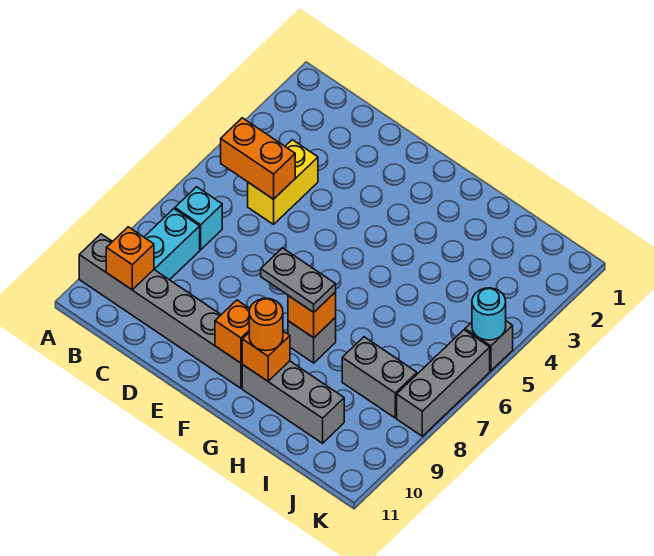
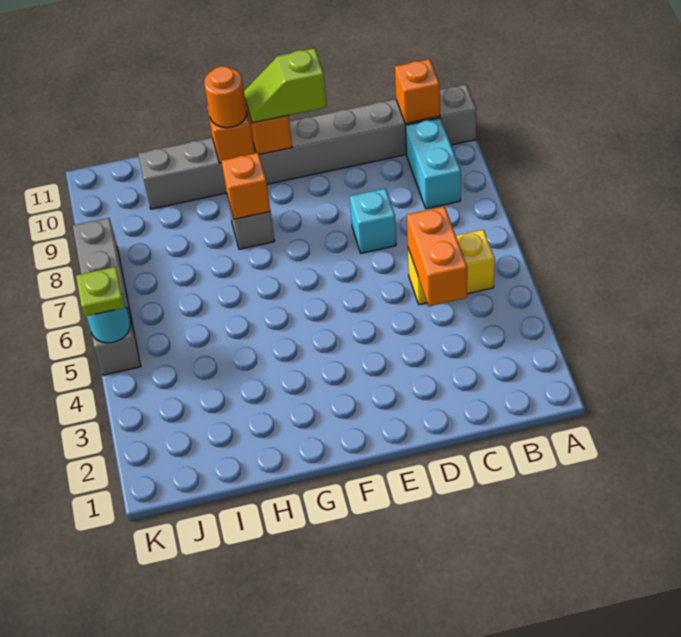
orange 1x2 brick [221,118,295,199] -> orange 1x2 brick turned to [407,206,467,306]
cyan 1x1 brick [175,187,222,250] -> cyan 1x1 brick moved to [350,188,396,253]
yellow 1x2 brick [248,140,318,224] -> yellow 1x2 brick turned to [408,230,495,305]
none -> lime 1x2 slope [244,48,327,123]
grey 1x2 plate [261,248,336,312] -> none
grey 1x2 brick [342,337,417,418] -> none
none -> lime 1x1 plate [76,267,125,316]

